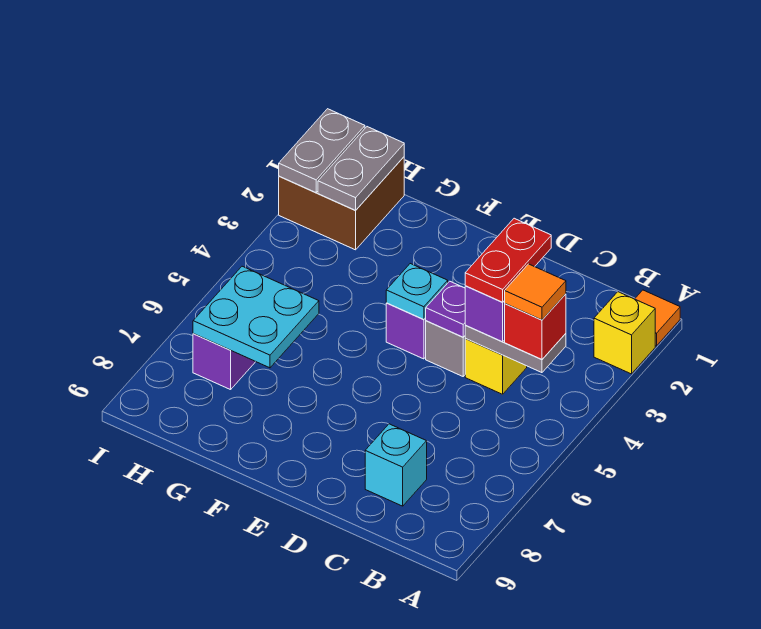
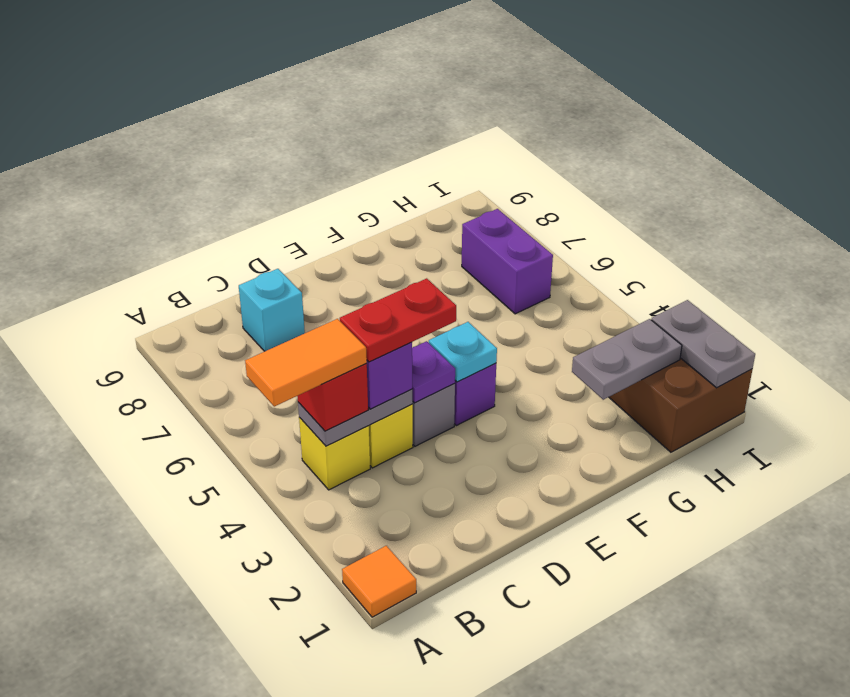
yellow 1x1 brick [594,292,655,374] -> yellow 1x1 brick moved to [299,417,370,490]
orange 1x1 tile [504,264,566,320] -> orange 1x2 tile [245,319,367,407]
red 1x2 plate [465,218,551,302] -> red 1x2 plate turned to [340,278,456,362]
cyan 2x2 plate [193,266,319,368] -> none
grey 1x2 plate [318,127,404,210] -> grey 1x2 plate turned to [572,319,682,400]

